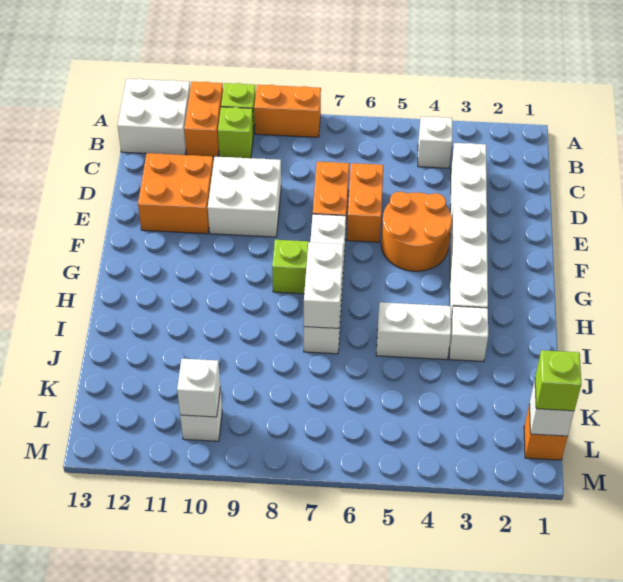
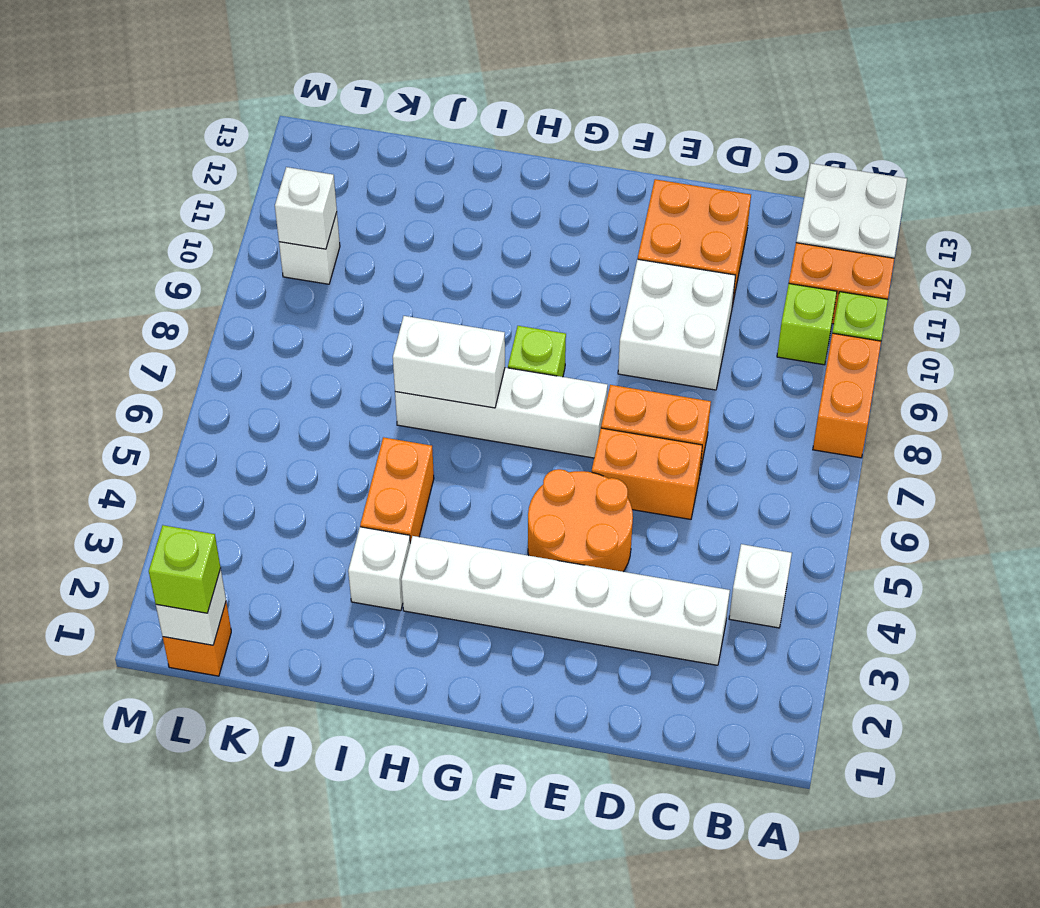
white 1x2 brick [376,302,451,360] -> orange 1x2 brick [360,437,434,543]

